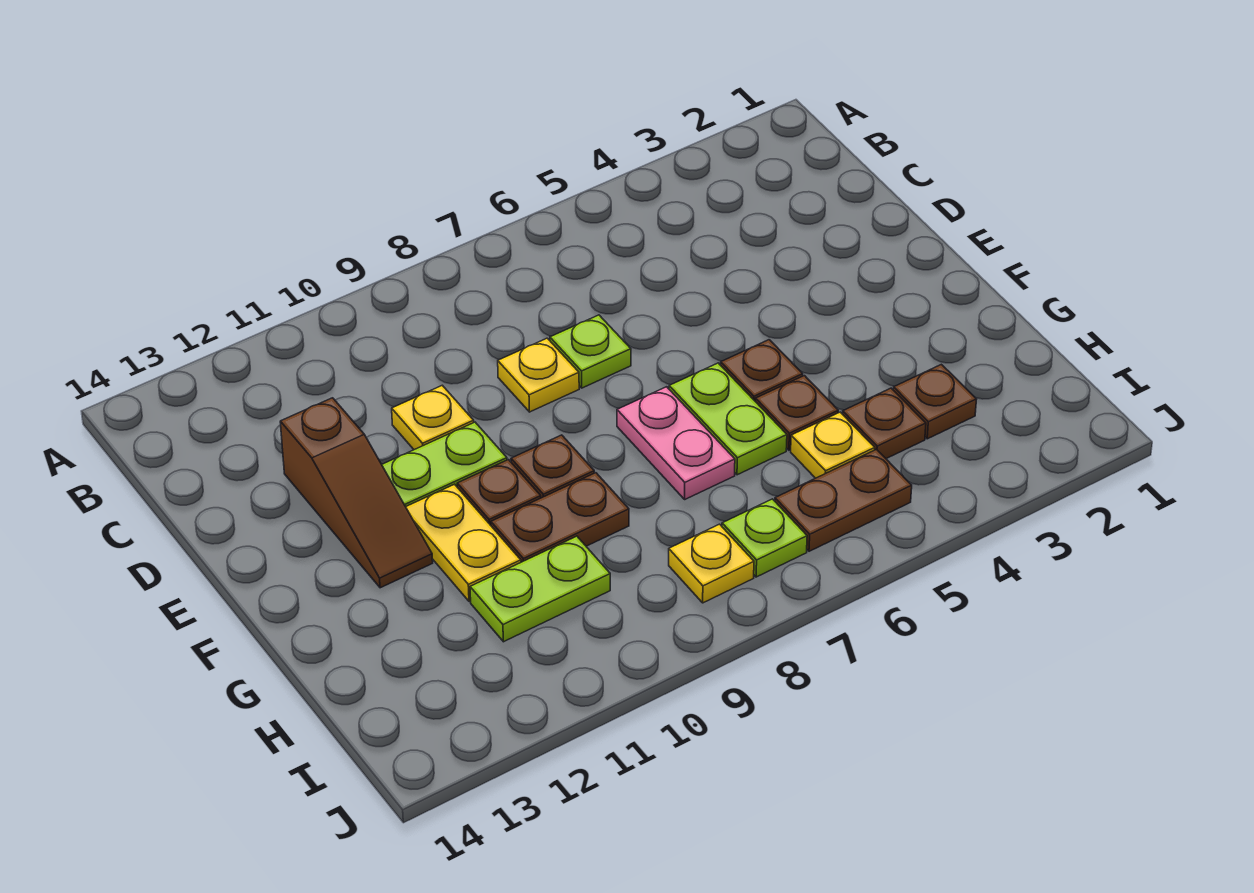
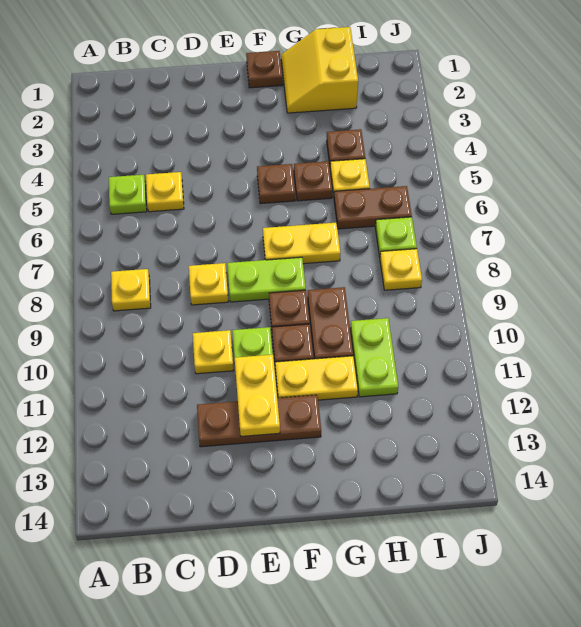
none -> yellow 1x1 plate [111,269,151,311]
none -> yellow 1x1 plate [146,172,184,212]
lime 1x1 plate [550,315,631,388] -> lime 1x1 plate moved to [109,175,147,214]
brown 1x3 slope [280,398,433,588] -> brown 1x3 plate [197,395,321,447]
none -> yellow 1x2 plate [235,355,280,436]
lime 1x2 plate [669,363,787,475] -> lime 1x2 plate moved to [227,257,306,302]
pink 1x2 plate [617,387,735,499] -> yellow 1x2 plate [263,223,340,264]
none -> yellow 2x2 slope [281,27,358,113]
brown 1x1 plate [893,364,977,439] -> brown 1x1 plate moved to [246,51,283,88]
brown 1x2 plate [775,449,912,551] -> brown 1x2 plate turned to [334,186,412,229]

